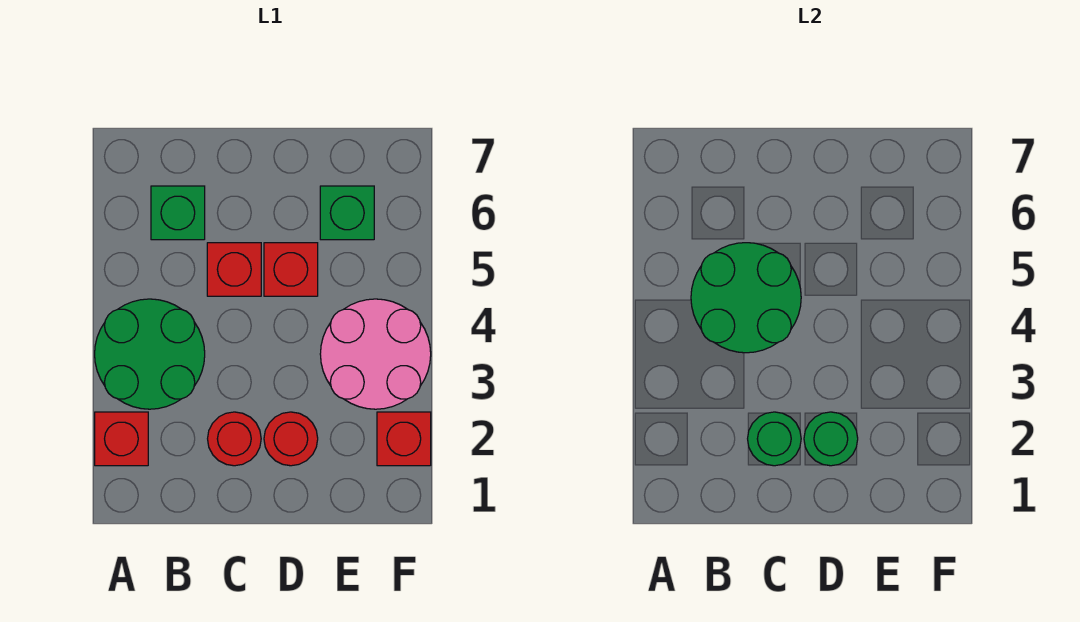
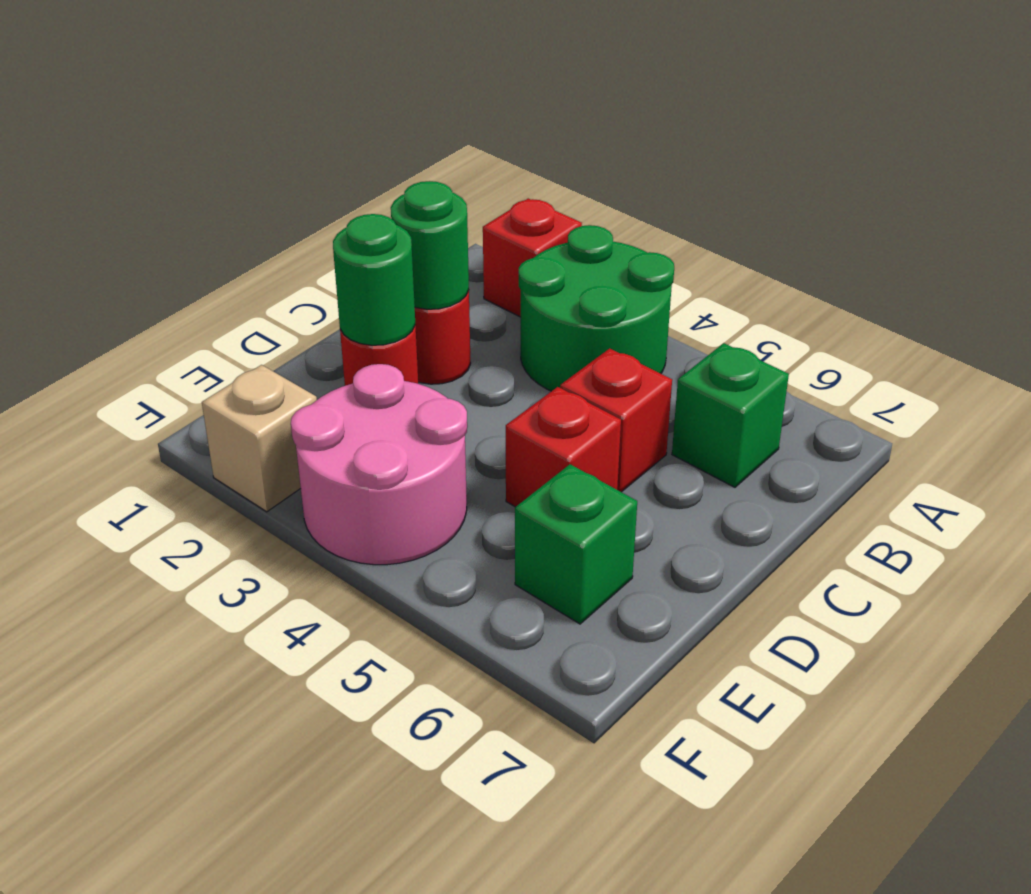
green 2x2 round brick [691,243,801,353] -> none
red 1x1 brick [377,412,431,466] -> tan 1x1 brick [202,365,317,512]

